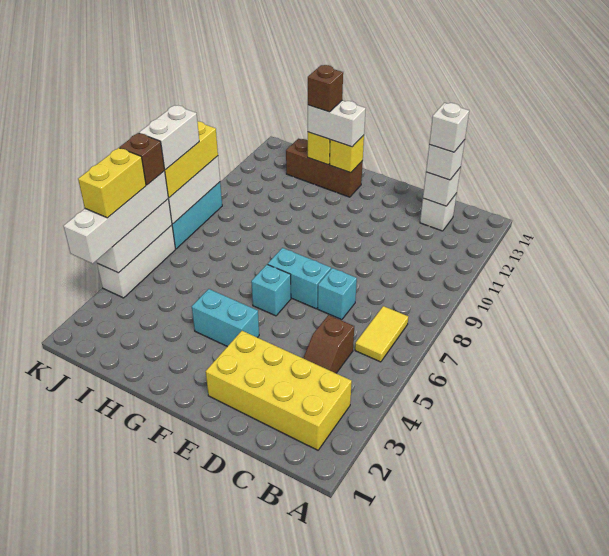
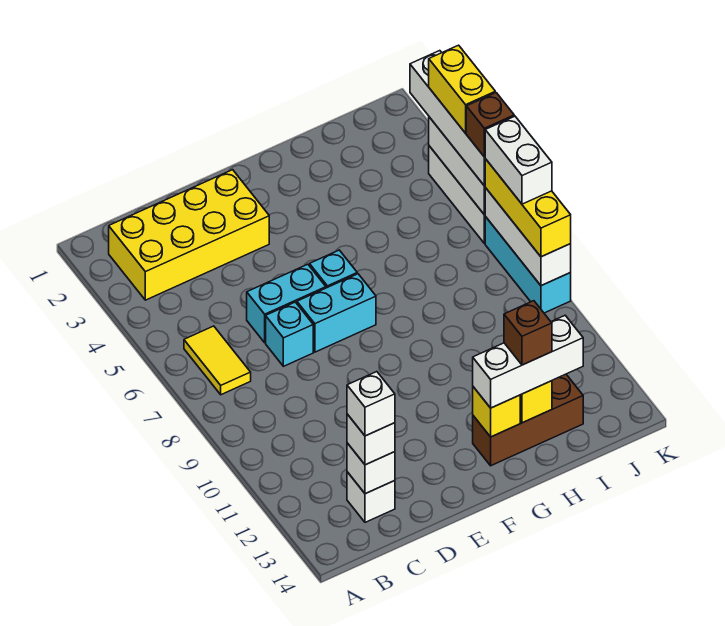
brown 1x2 slope [303,315,354,373] -> none
cyan 1x2 brick [192,289,259,346] -> cyan 1x2 brick moved to [247,264,326,343]
white 1x2 brick [308,100,366,147] -> white 1x3 brick [473,316,583,408]

